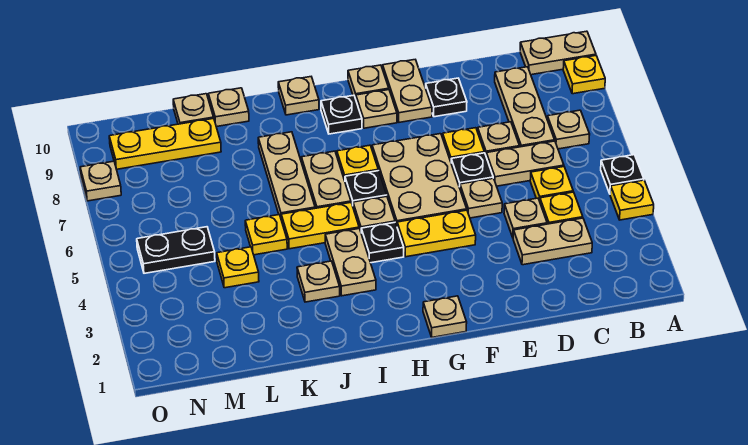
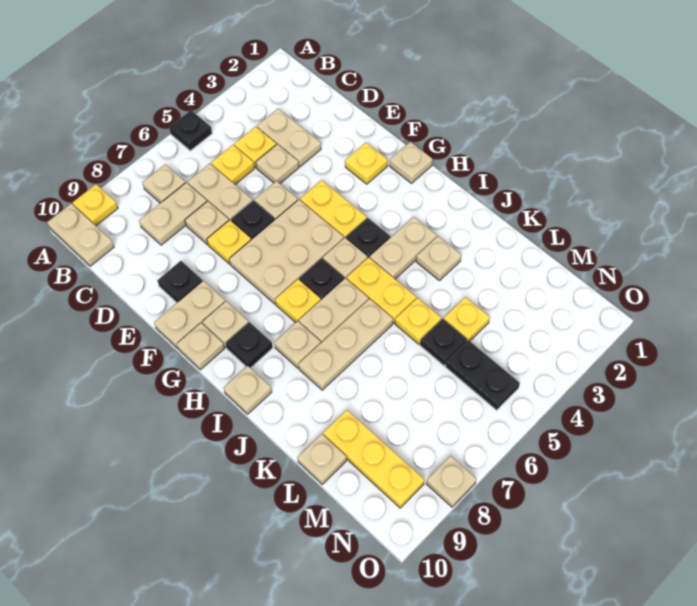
yellow 1x1 plate [610,180,654,220] -> yellow 1x1 plate moved to [345,143,388,184]
tan 1x3 plate [495,67,555,147] -> tan 1x2 plate [139,183,207,245]
tan 1x1 plate [208,88,249,127] -> tan 1x1 plate moved to [274,321,321,368]
none -> black 1x1 plate [420,319,467,366]

